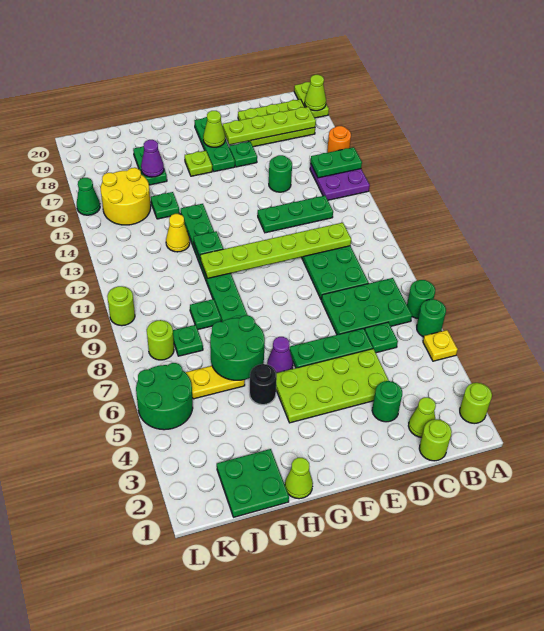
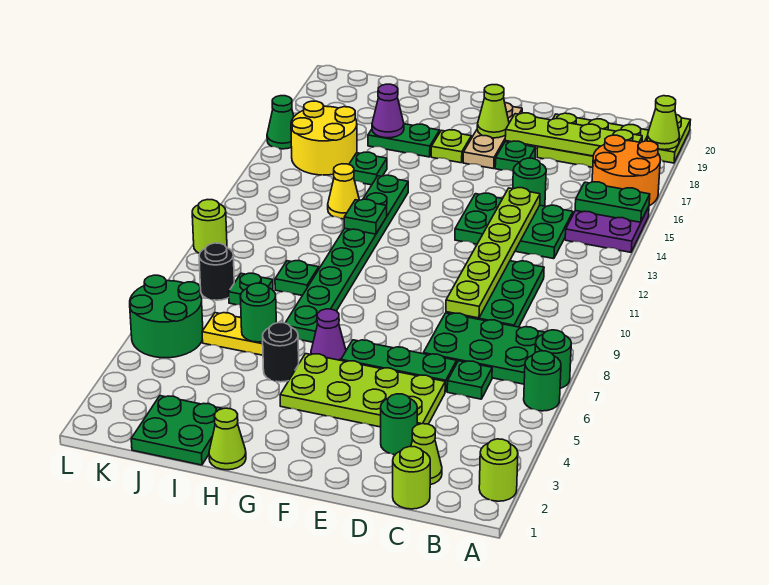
yellow 1x1 plate [423,330,458,361] -> none
orange 1x1 round brick [327,126,351,153] -> orange 2x2 round brick [592,135,660,206]
lime 1x6 plate [201,223,351,279] -> lime 1x6 plate turned to [446,188,540,318]
green 1x3 plate [258,196,333,233] -> green 2x3 plate [455,193,573,259]
green 1x3 plate [194,117,235,172] -> tan 1x3 plate [463,103,522,169]
green 2x2 round brick [210,315,265,380] -> green 1x1 round brick [240,283,276,342]
green 1x2 plate [133,146,167,185] -> green 1x2 plate turned to [368,124,440,157]
lime 1x1 round brick [147,320,174,360] -> black 1x1 round brick [199,243,234,300]

